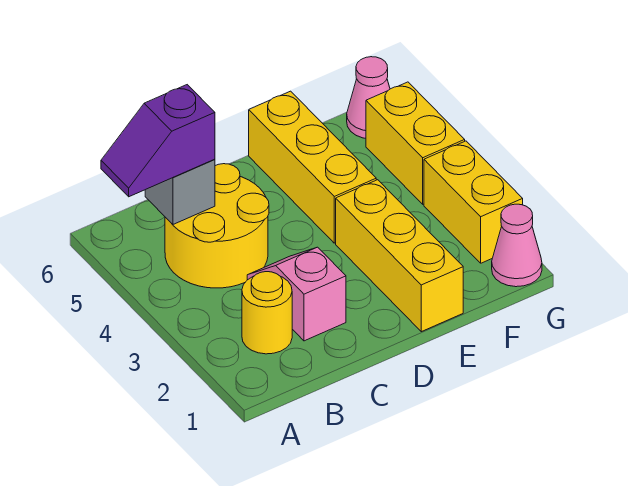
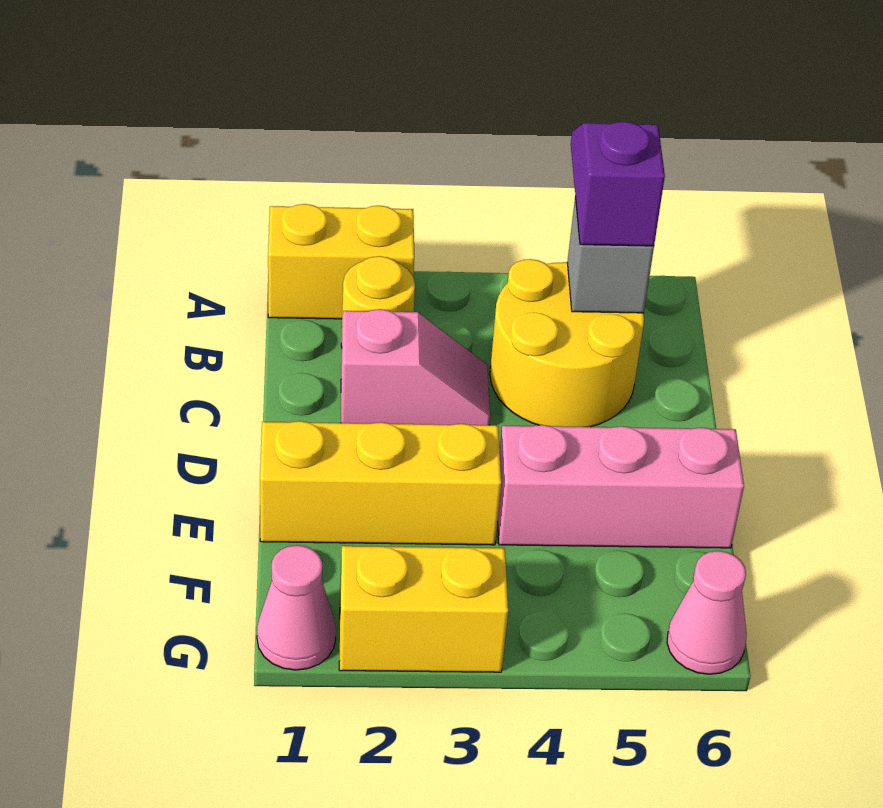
yellow 1x3 brick [249,91,376,243] -> pink 1x3 brick [498,425,744,548]
yellow 1x2 brick [366,82,465,204] -> yellow 1x2 brick moved to [268,204,414,319]

